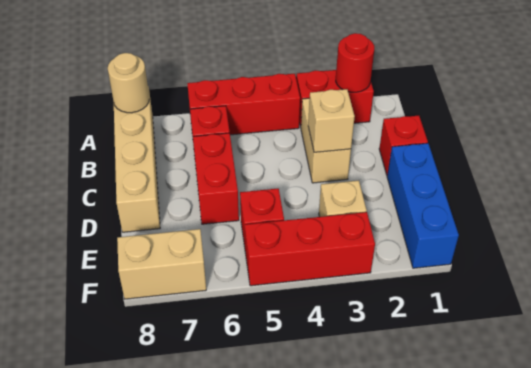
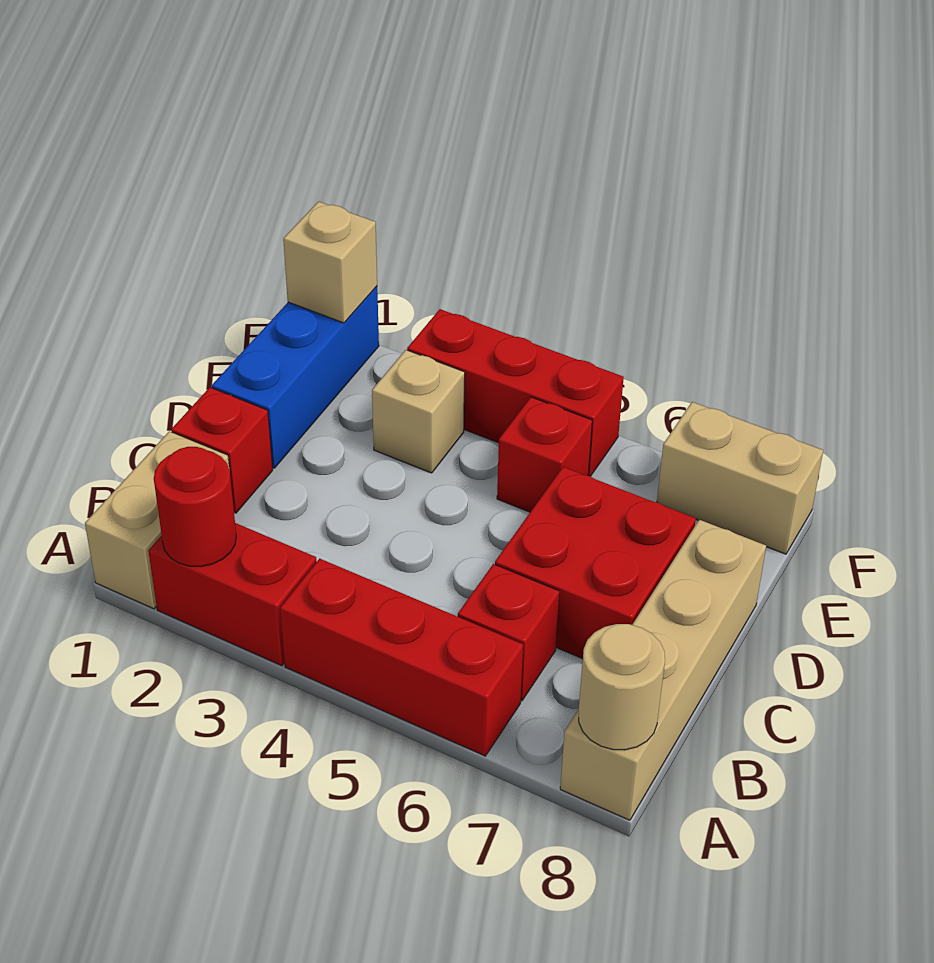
tan 1x2 brick [301,98,351,183] -> tan 1x2 brick moved to [85,431,230,609]
tan 1x1 brick [308,89,355,152] -> tan 1x1 brick moved to [283,202,377,323]
red 1x2 brick [193,133,239,224] -> red 2x2 brick [495,467,696,659]

